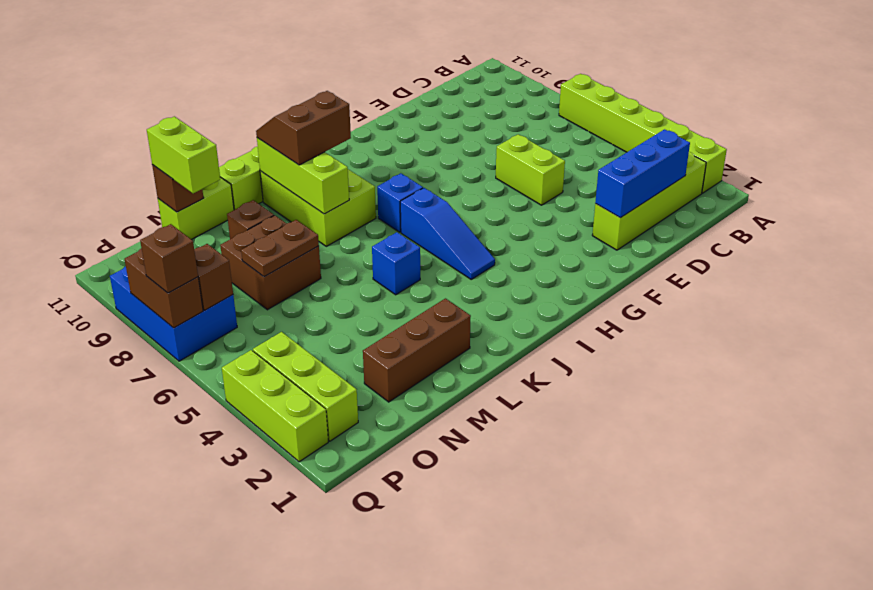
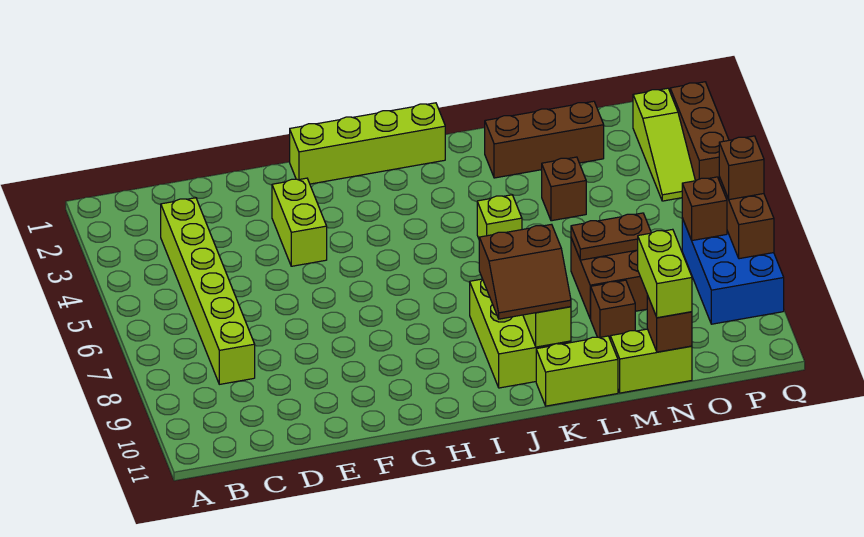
lime 1x6 brick [559,74,727,193] -> lime 1x6 brick moved to [161,198,255,384]
lime 1x4 brick [592,152,706,250] -> lime 1x4 brick moved to [290,103,445,184]
blue 1x3 brick [595,129,690,218] -> none
lime 1x2 brick [496,134,565,205] -> lime 1x2 brick moved to [272,178,327,266]
blue 1x3 slope [400,188,495,279] -> none
blue 1x1 brick [377,173,423,232] -> none
blue 1x1 brick [372,232,420,295] -> lime 1x1 brick [477,195,522,238]
none -> brown 1x1 brick [542,157,586,221]
lime 1x3 brick [253,332,358,441] -> lime 1x3 slope [633,88,695,201]
lime 1x3 brick [222,350,328,462] -> brown 1x3 brick [670,82,729,181]

